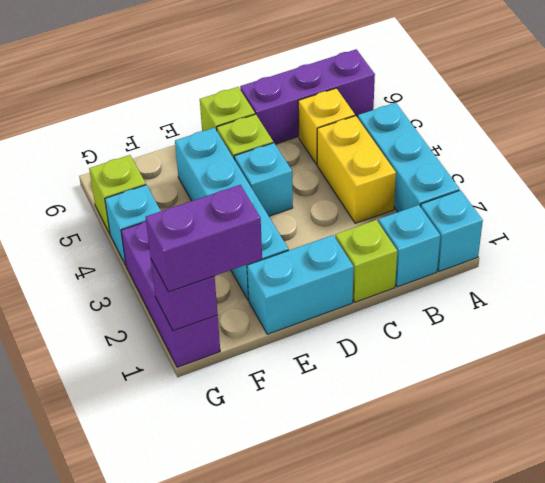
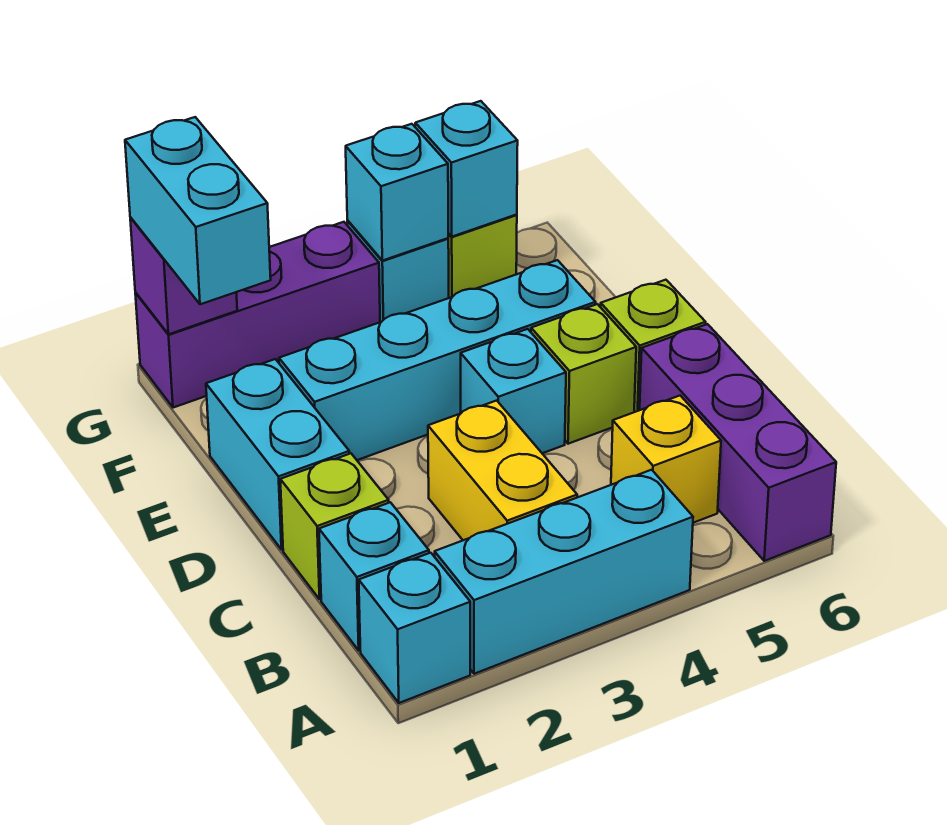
yellow 1x2 brick [317,116,396,223] -> yellow 1x2 brick turned to [428,401,577,540]
purple 1x2 brick [146,185,262,292] -> cyan 1x2 brick [125,117,271,304]
none -> cyan 1x1 brick [346,124,448,261]
none -> cyan 1x1 brick [415,101,518,237]

